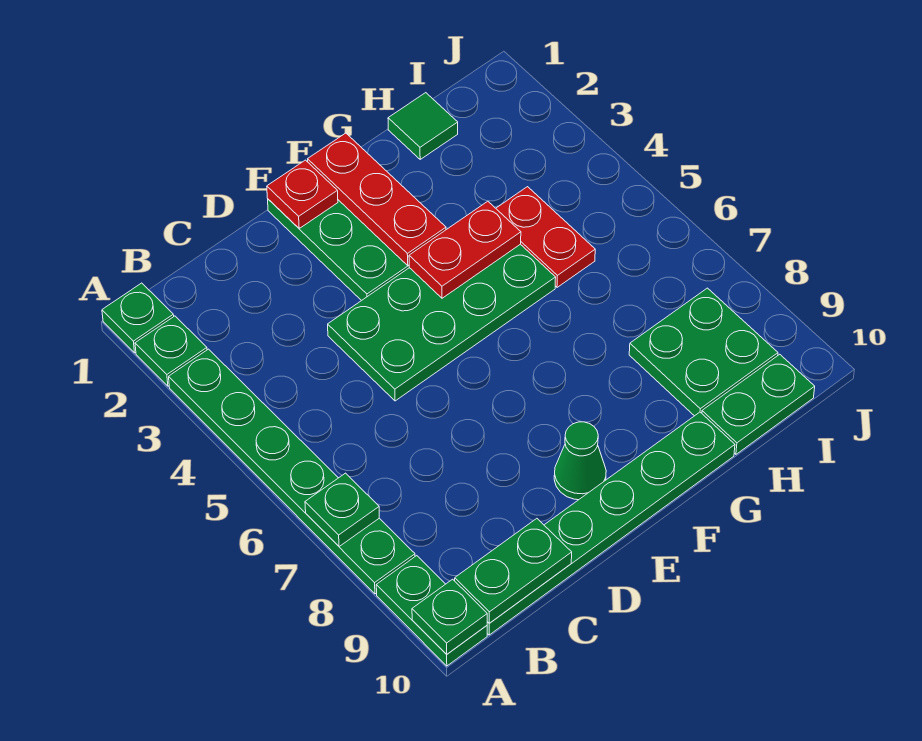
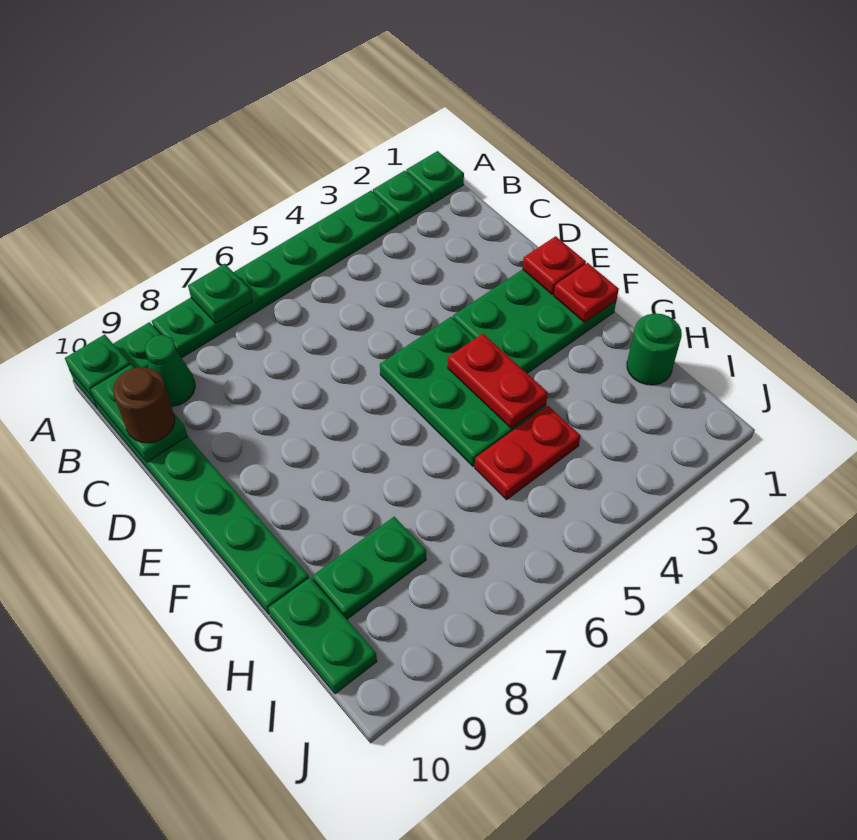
none -> brown 1x1 round brick [113,367,175,443]
green 2x4 plate [328,244,556,401] -> green 2x3 plate [380,317,546,466]
green 1x1 cone [554,422,606,500] -> green 1x1 cone moved to [145,335,195,406]
red 1x3 plate [308,133,446,265] -> red 1x1 plate [554,263,619,322]
green 1x1 tile [388,93,458,159] -> green 1x1 round brick [627,314,682,385]
green 2x2 plate [629,288,778,416] -> green 1x2 plate [312,517,426,619]

